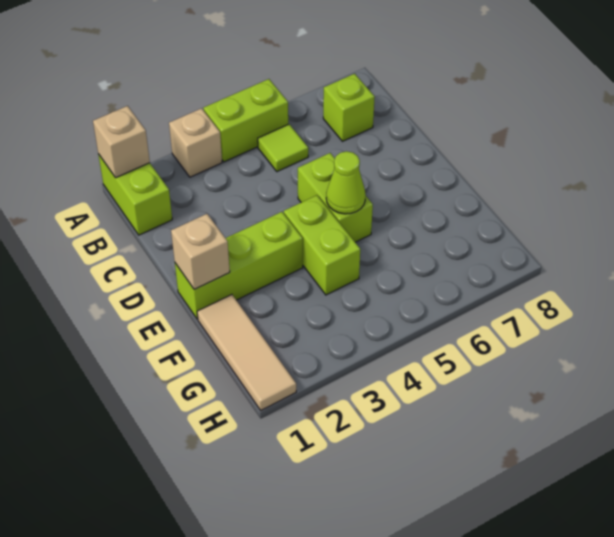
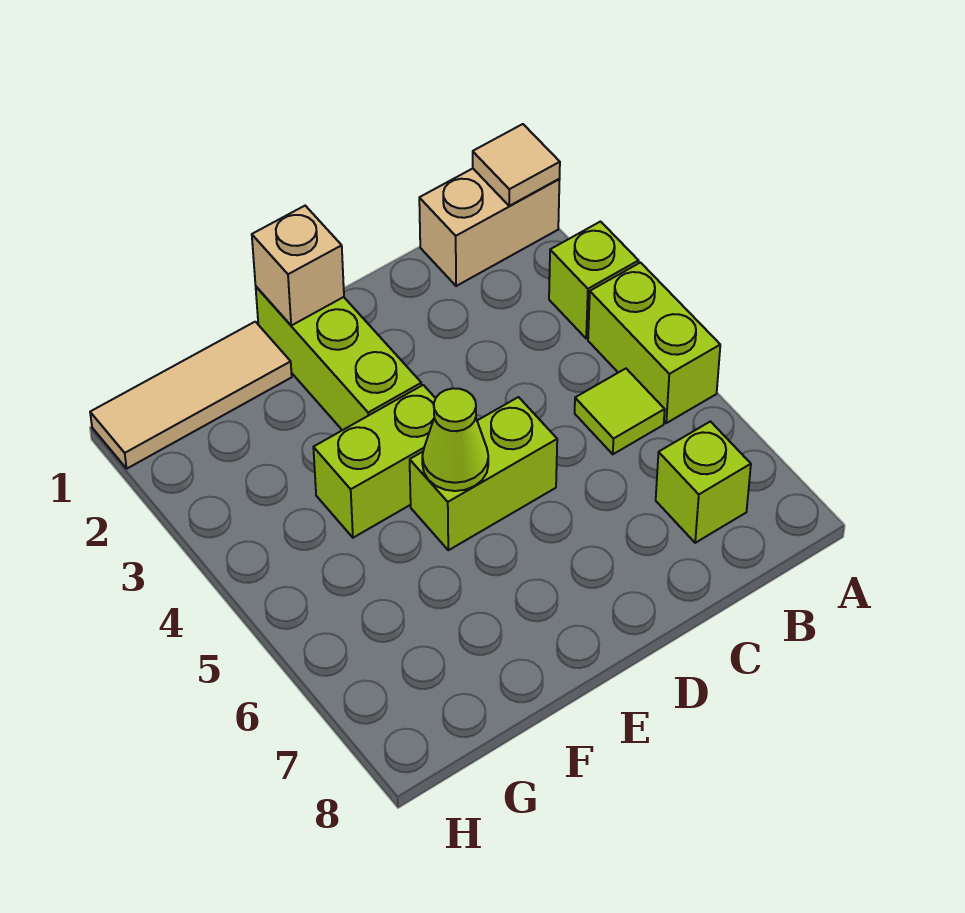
lime 1x2 brick [98,154,172,235] -> tan 1x2 brick [419,169,560,286]
tan 1x1 brick [93,106,150,178] -> tan 1x1 tile [473,124,560,206]
tan 1x1 brick [169,108,222,177] -> lime 1x1 brick [549,222,639,338]

